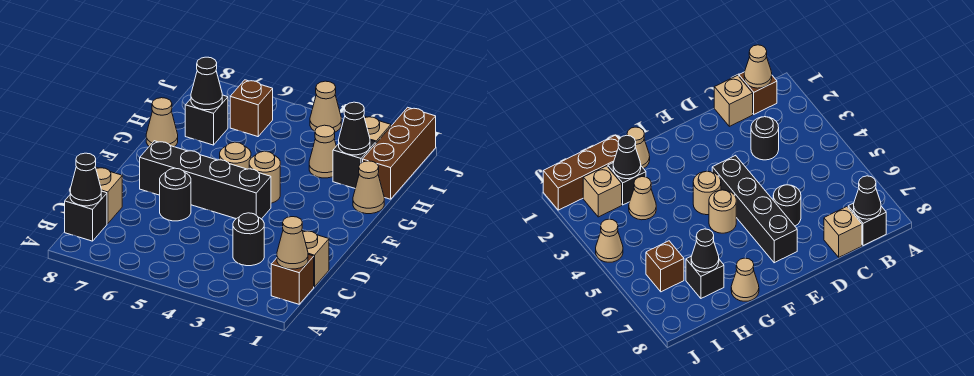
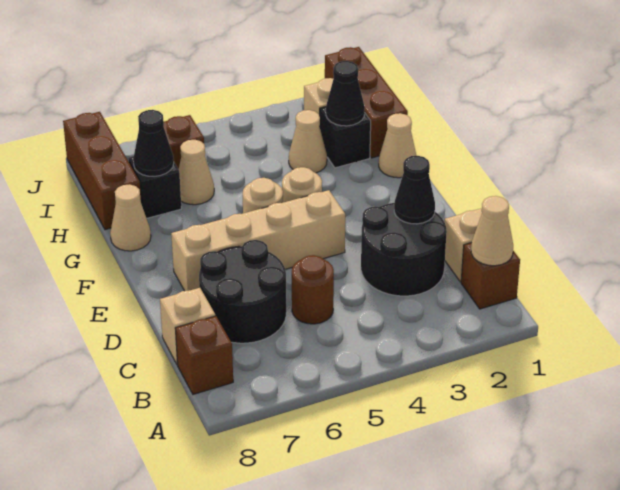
black 1x1 brick [65,191,107,241] -> brown 1x1 brick [175,316,233,394]
black 1x1 cone [70,153,101,206] -> black 1x1 cone moved to [394,156,435,224]
black 1x1 round brick [233,213,264,266] -> black 2x2 round brick [361,203,447,296]
none -> brown 1x1 round brick [292,255,334,324]
black 1x1 round brick [160,168,191,221] -> black 2x2 round brick [199,240,286,343]
black 1x4 brick [140,141,271,219] -> tan 1x4 brick [171,190,345,291]
none -> brown 1x3 brick [63,112,141,230]
tan 1x1 cone [310,81,341,132] -> tan 1x1 cone moved to [179,140,214,205]

